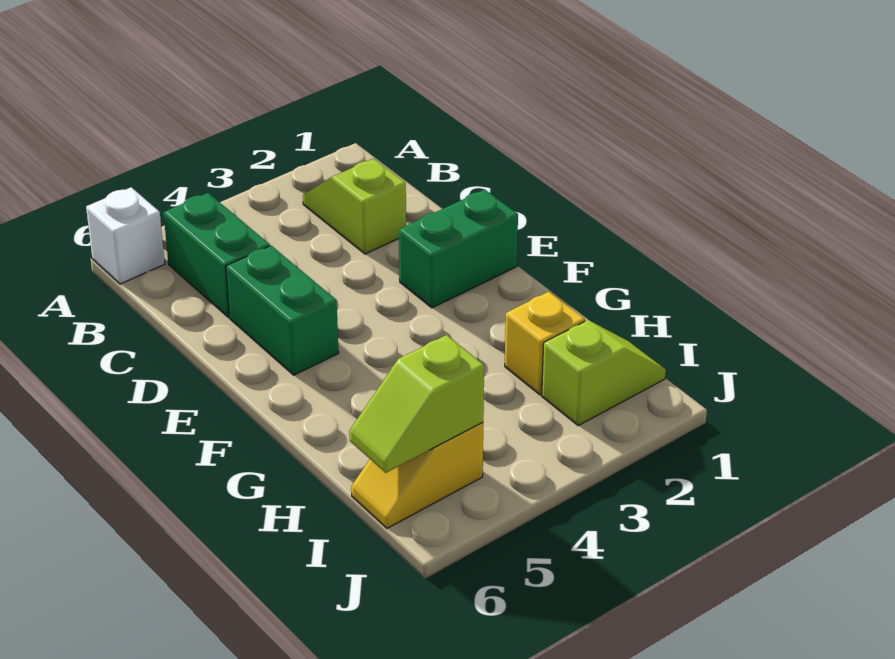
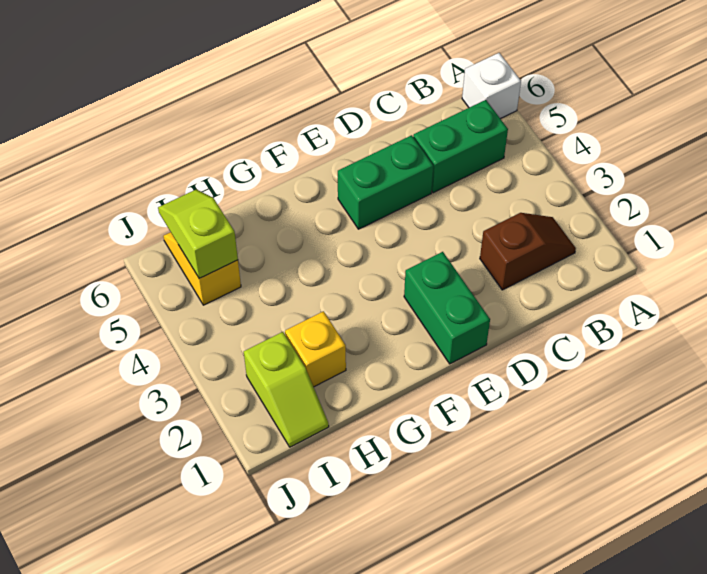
lime 1x2 slope [303,158,406,254] -> brown 1x2 slope [480,213,576,290]

